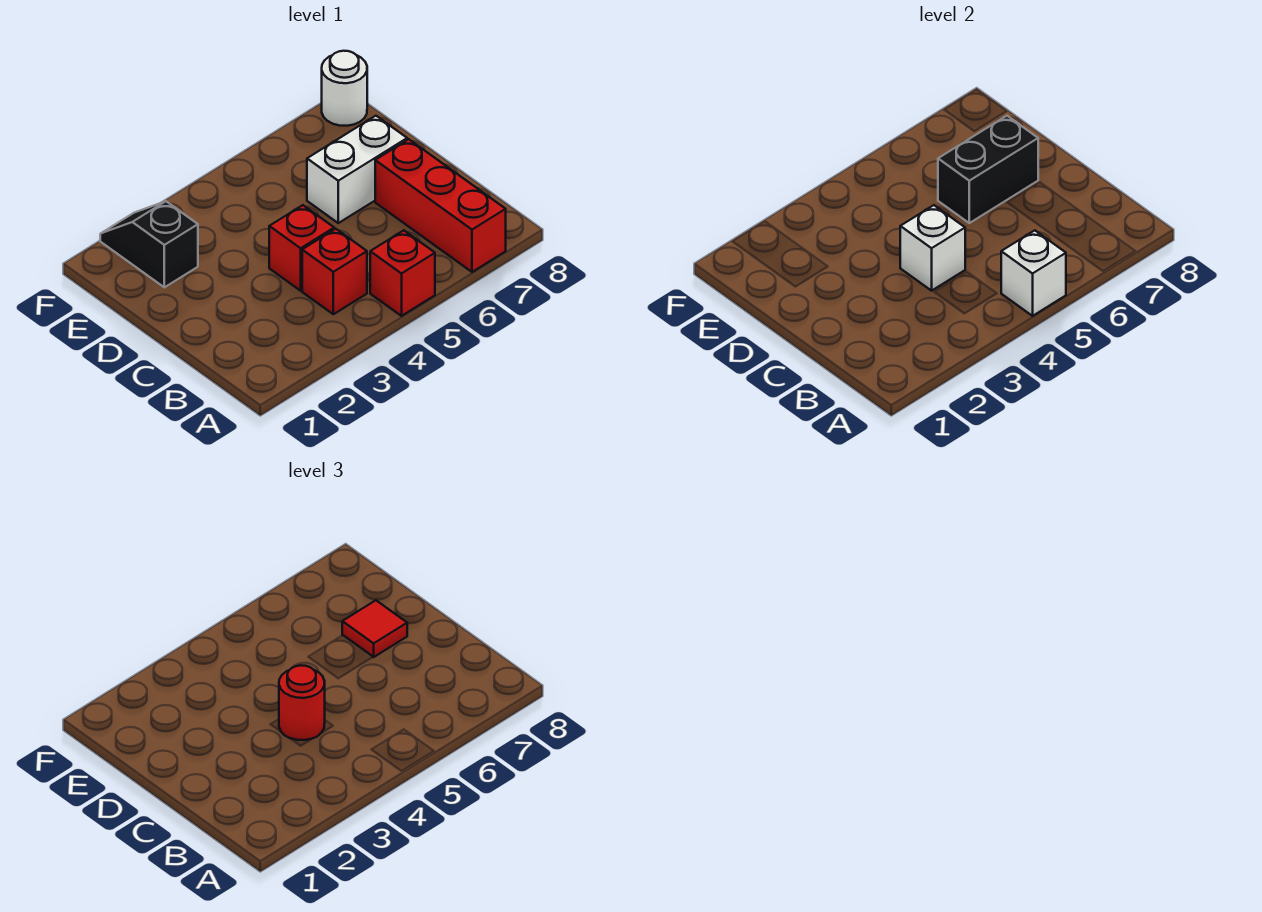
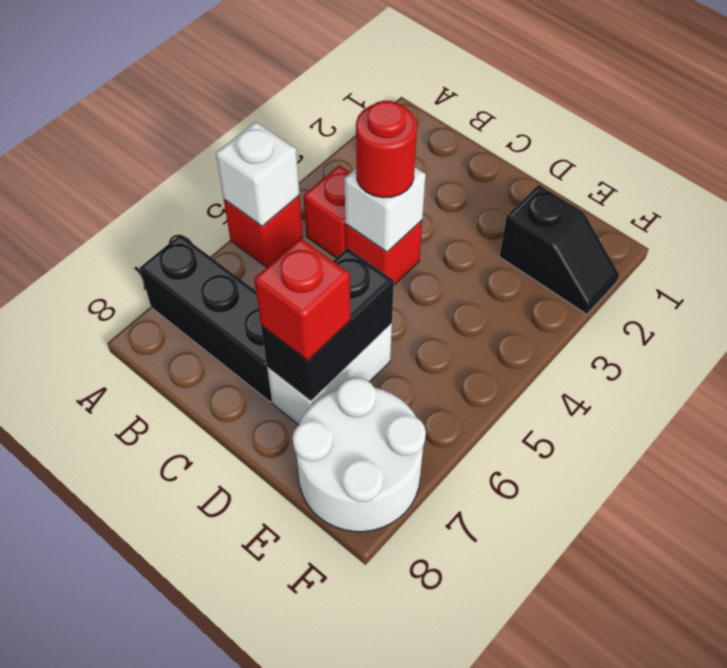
red 1x3 brick [375,139,506,272] -> black 1x3 brick [140,235,272,402]
red 1x1 tile [342,600,407,657] -> red 1x1 brick [254,238,351,361]
white 1x1 round brick [322,51,367,126] -> white 2x2 round brick [293,378,426,532]

